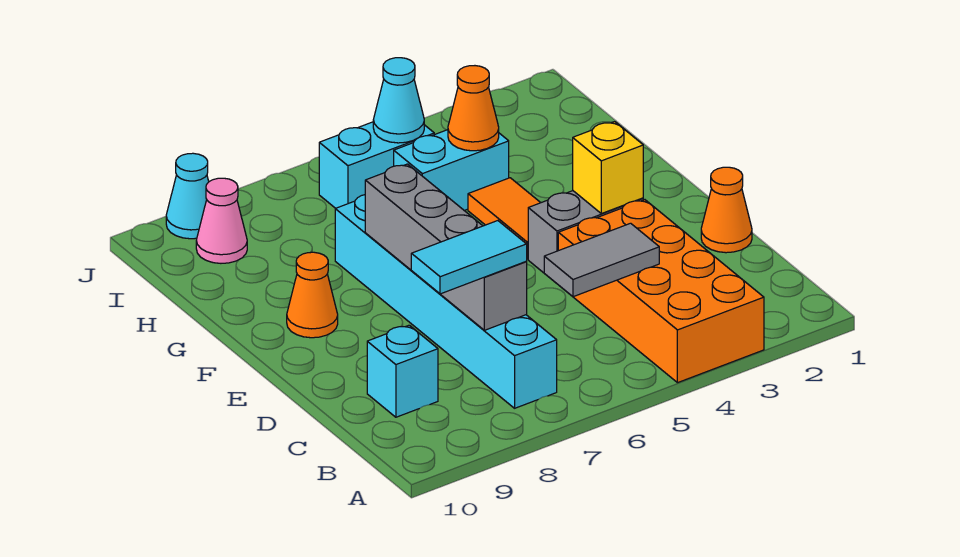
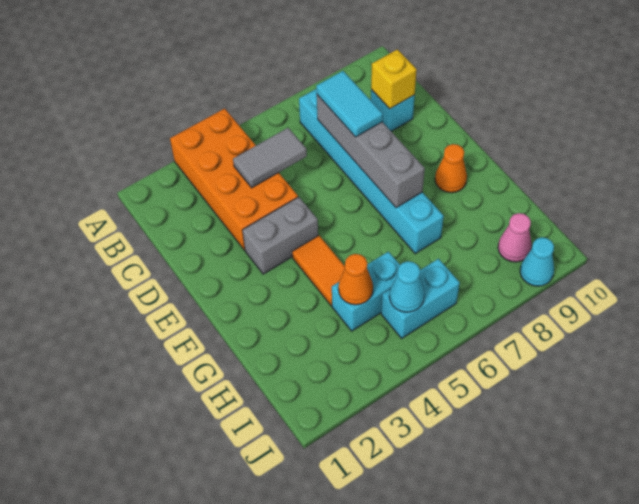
cyan 1x2 tile [411,221,527,294] -> cyan 1x2 tile turned to [316,71,383,137]
orange 1x1 cone [701,167,752,253] -> none
yellow 1x1 brick [573,122,643,214] -> yellow 1x1 brick moved to [371,49,417,109]

